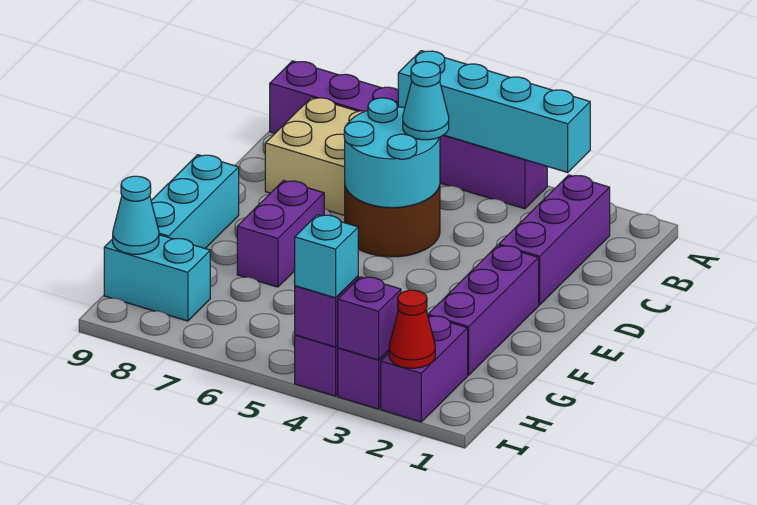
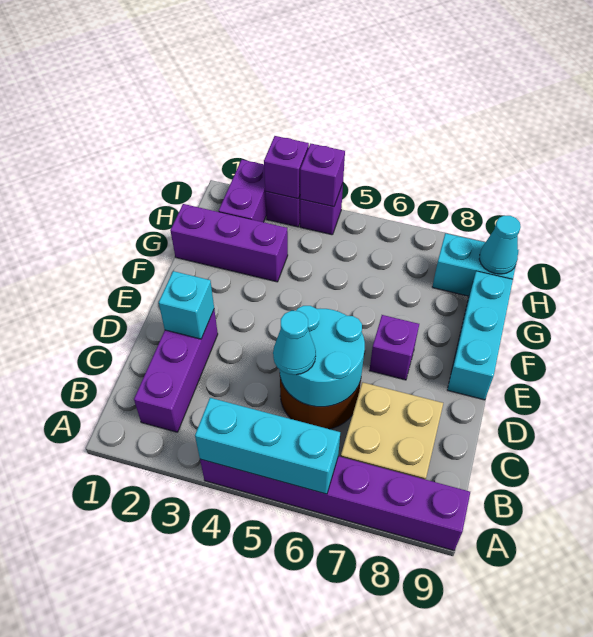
cyan 1x4 brick [398,51,590,172] -> cyan 1x3 brick [195,398,340,494]
purple 1x3 brick [428,245,539,375] -> purple 1x3 brick turned to [170,204,288,282]
purple 1x2 brick [237,181,324,287] -> purple 1x1 brick [369,315,419,380]
red 1x1 cone [389,290,435,368] -> none
cyan 1x1 brick [295,215,358,298] -> cyan 1x1 brick moved to [159,271,214,339]

